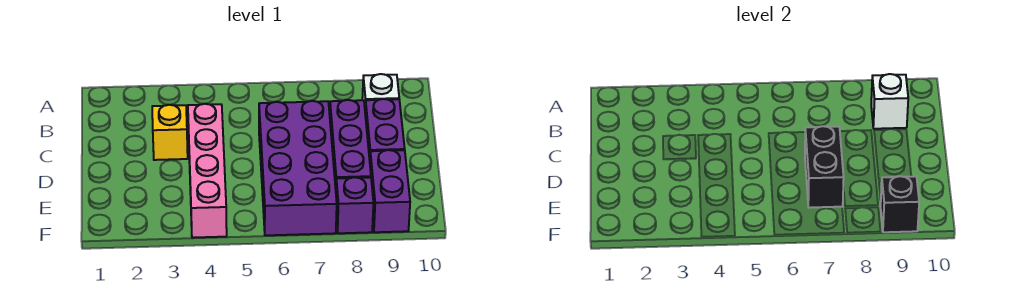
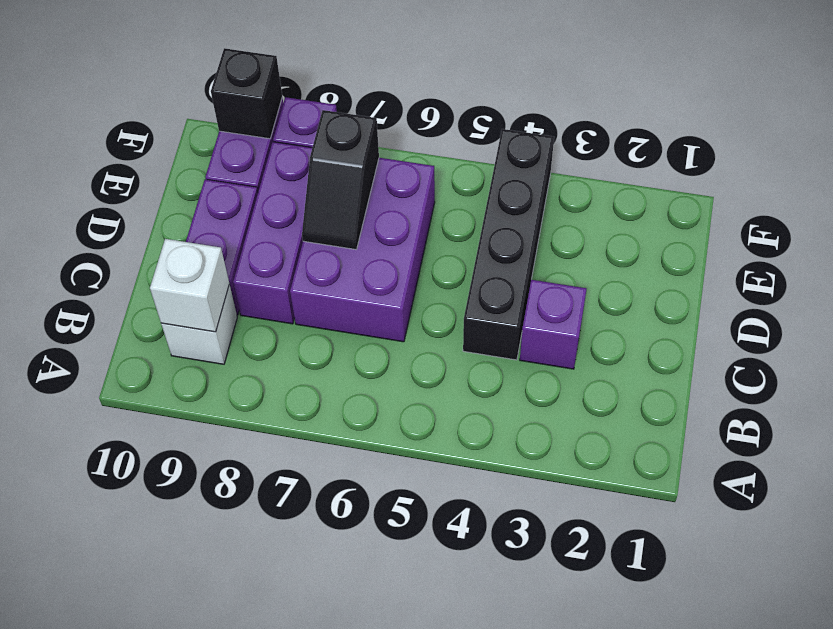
yellow 1x1 brick [152,105,188,160] -> purple 1x1 brick [520,280,587,369]
pink 1x4 brick [188,104,227,238] -> black 1x4 brick [463,129,554,360]
purple 2x4 brick [259,101,337,235] -> purple 2x3 brick [290,158,435,342]
black 1x2 brick [805,126,844,208] -> black 1x2 slope [302,110,379,249]

